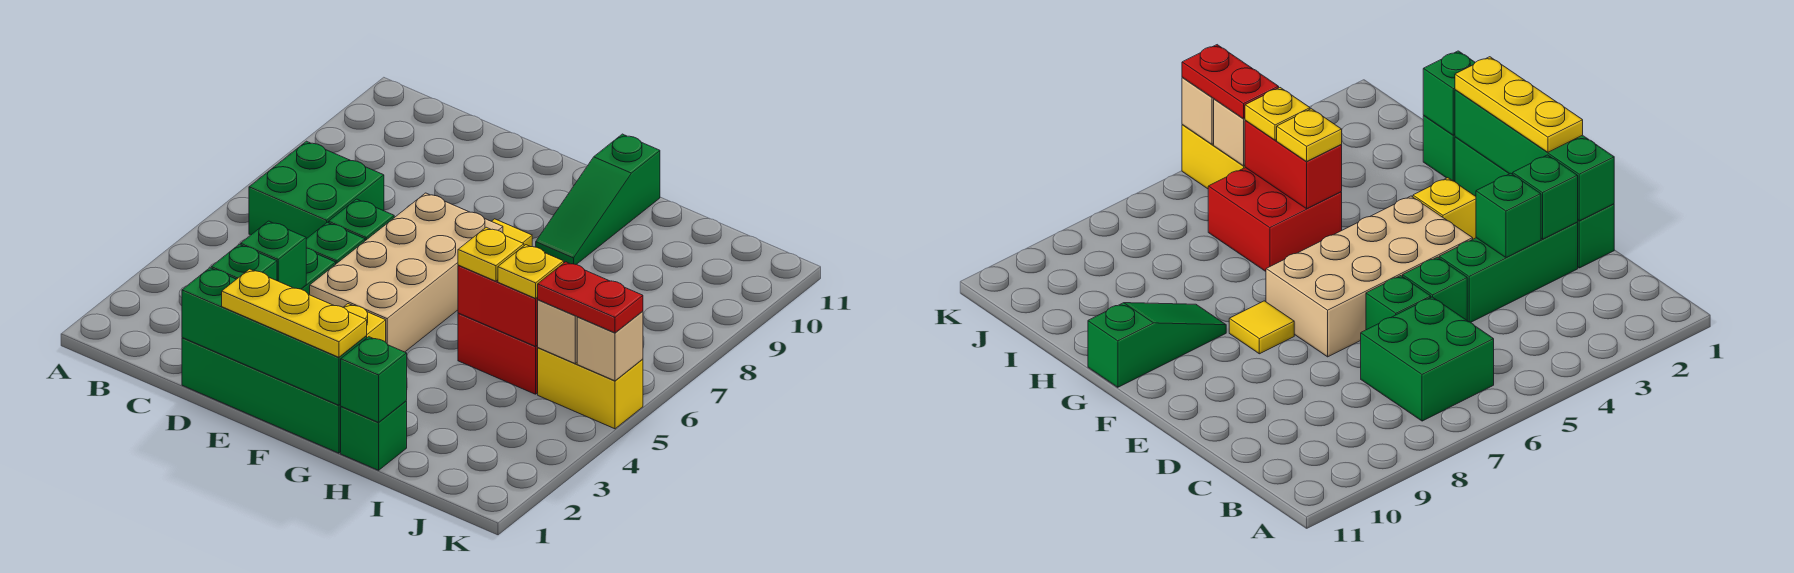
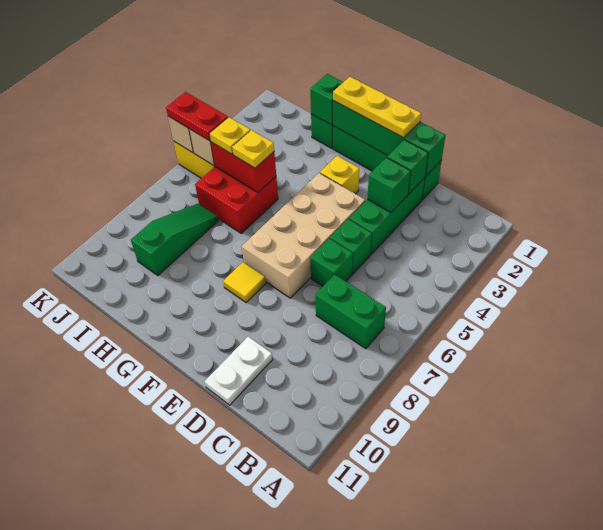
green 2x2 brick [249,141,384,239] -> green 1x2 brick [315,274,386,349]
none -> white 1x2 plate [205,337,273,405]
green 1x3 slope [536,134,660,264] -> green 1x3 slope moved to [131,204,219,275]

